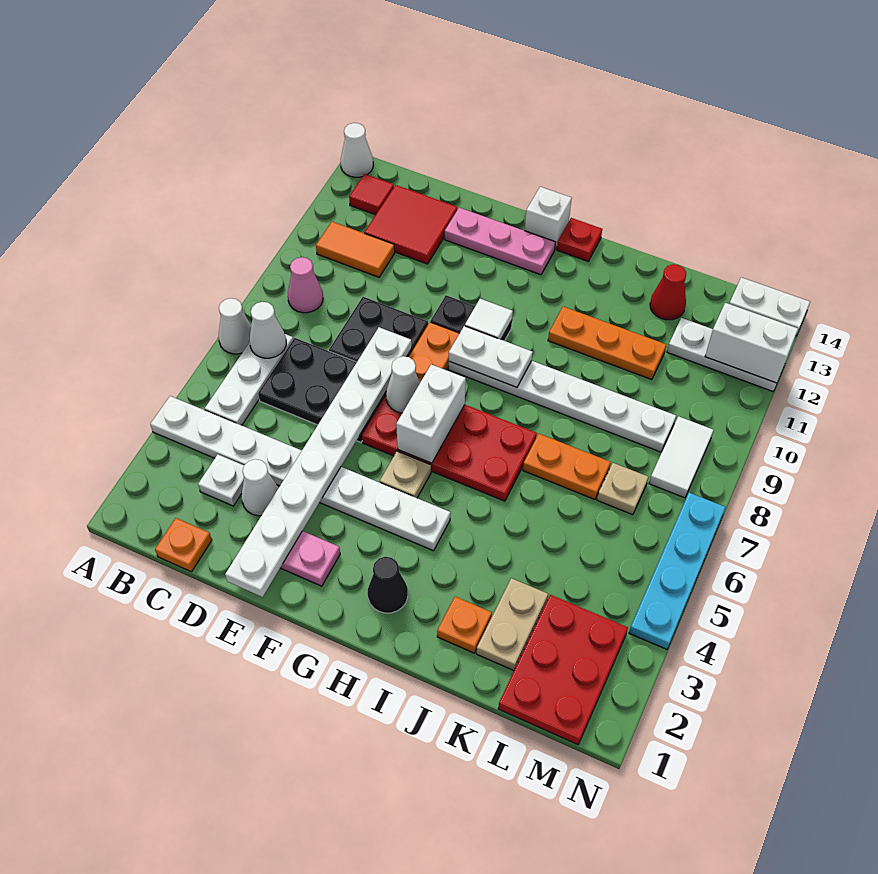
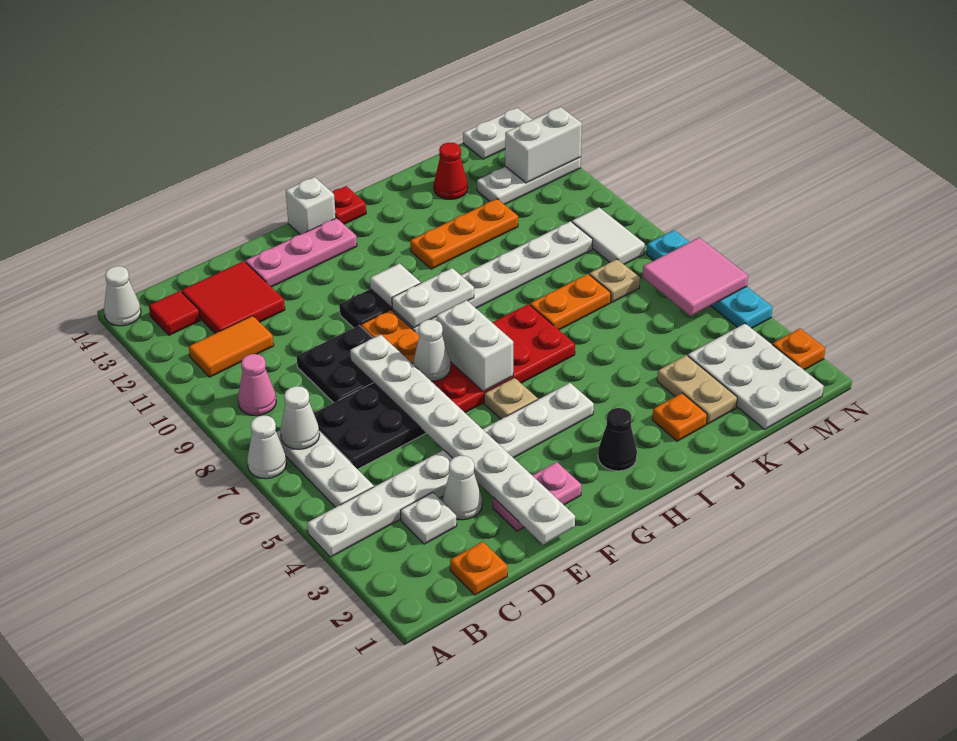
red 2x3 plate [498,595,628,745] -> white 2x3 plate [688,324,824,429]
none -> pink 2x2 tile [643,238,748,316]
none -> orange 1x1 plate [772,328,825,370]

